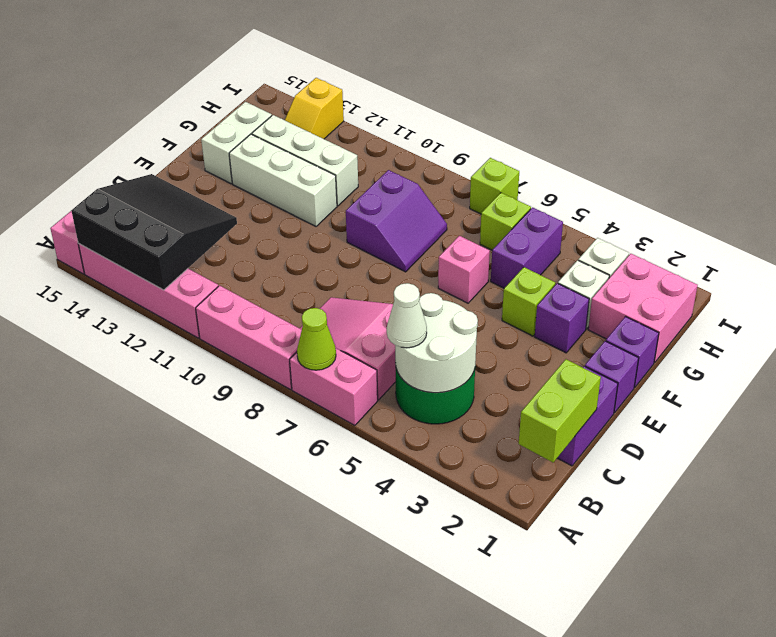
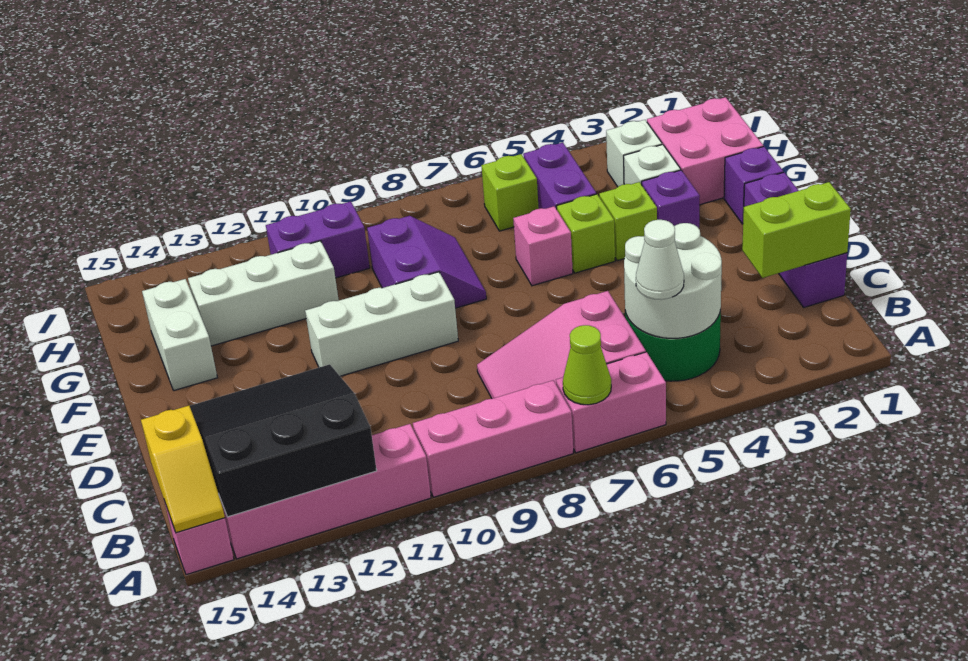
lime 1x2 brick [519,359,601,462] -> lime 1x2 brick turned to [742,182,851,278]
white 1x3 brick [229,134,337,226] -> white 1x3 brick moved to [305,272,458,376]
none -> purple 1x2 brick [266,202,370,278]
yellow 1x2 slope [285,78,344,139] -> yellow 1x2 slope moved to [141,406,225,533]
lime 1x1 brick [470,158,519,214] -> lime 1x1 brick moved to [557,194,615,273]

